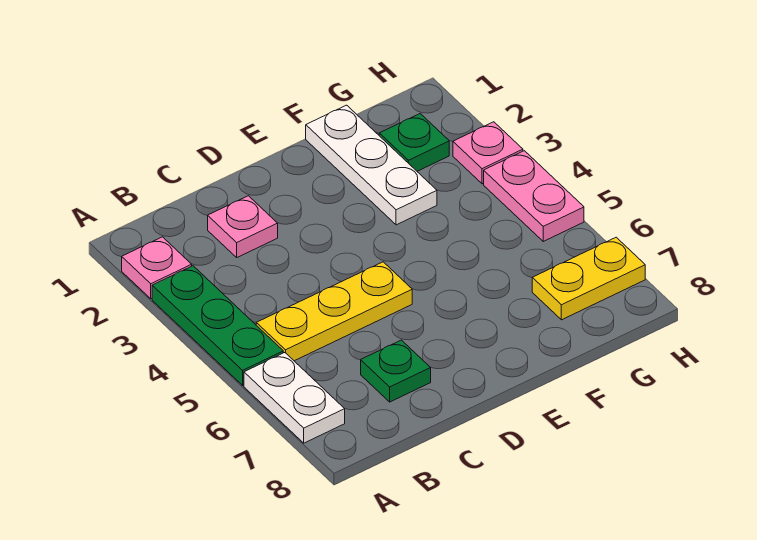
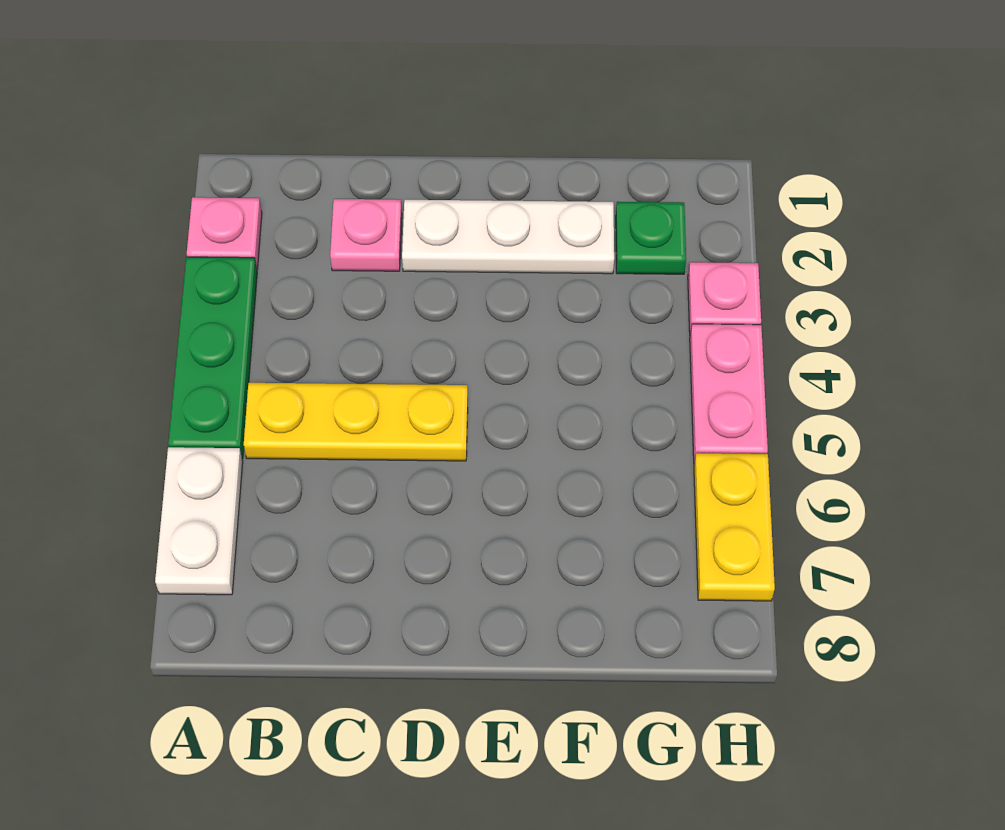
green 1x1 plate [361,340,431,402] -> none
white 1x3 plate [306,105,437,225] -> white 1x3 plate turned to [402,200,614,274]
yellow 1x2 plate [532,237,645,320] -> yellow 1x2 plate turned to [694,453,775,601]

